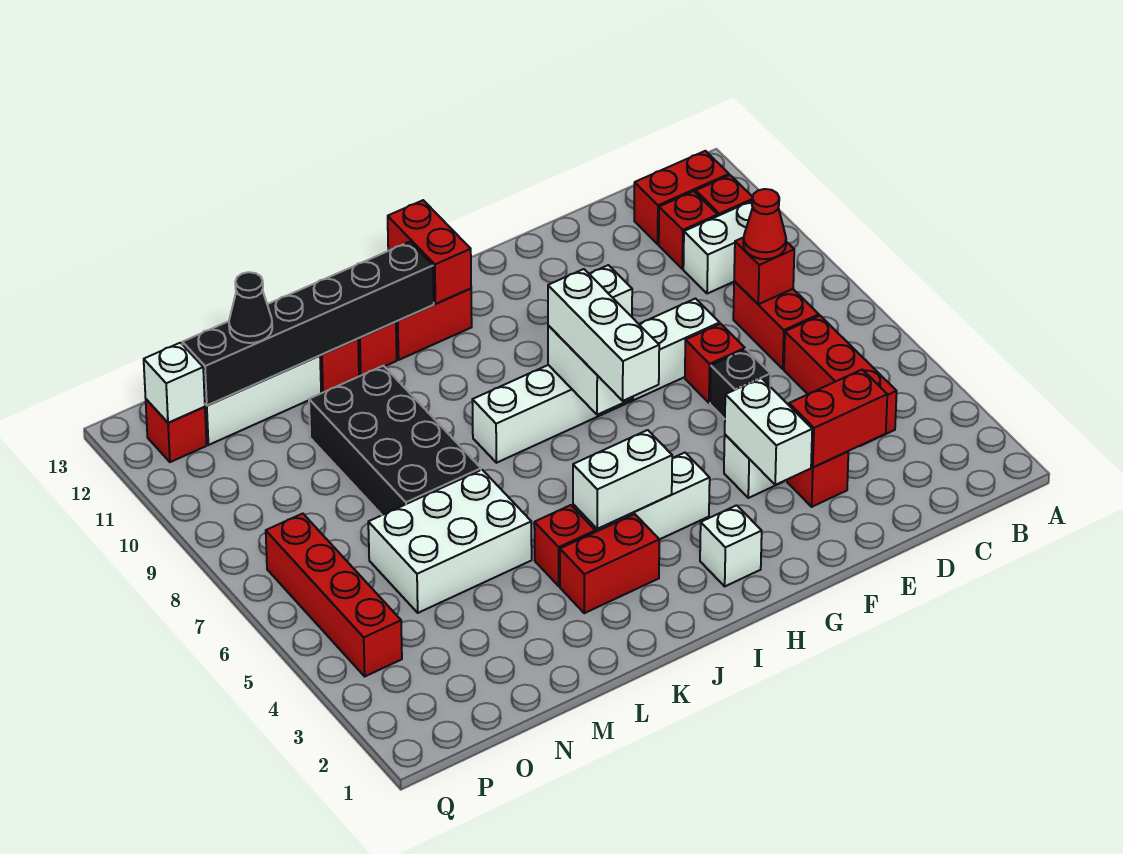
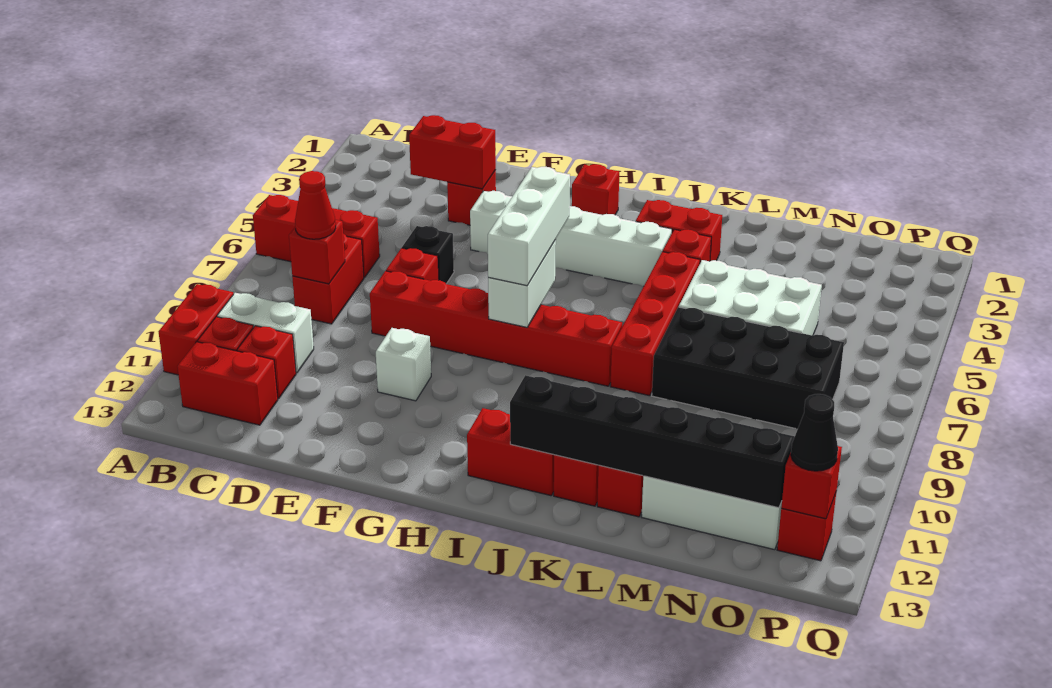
red 1x3 brick [784,316,897,446] -> red 1x3 brick turned to [253,195,380,278]
white 1x6 brick [472,299,720,463] -> red 1x6 brick [370,271,622,386]
white 1x2 brick [725,378,812,485] -> none
white 1x1 brick [700,505,762,586] -> red 1x1 brick [572,164,619,215]
white 1x2 brick [573,430,672,529] -> none
red 1x2 brick [388,200,471,304] -> red 1x2 brick moved to [158,284,233,375]
black 2x4 brick [309,366,481,515] -> black 2x4 brick turned to [652,307,844,429]
black 1x1 cone [229,272,272,343] -> black 1x1 cone moved to [791,394,838,471]
red 1x4 brick [266,514,402,676] -> red 1x4 brick moved to [610,252,700,396]
white 1x1 brick [144,343,205,423] -> red 1x1 brick [781,446,842,519]

